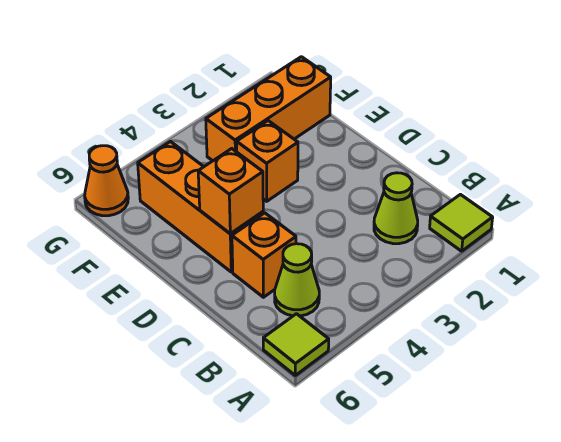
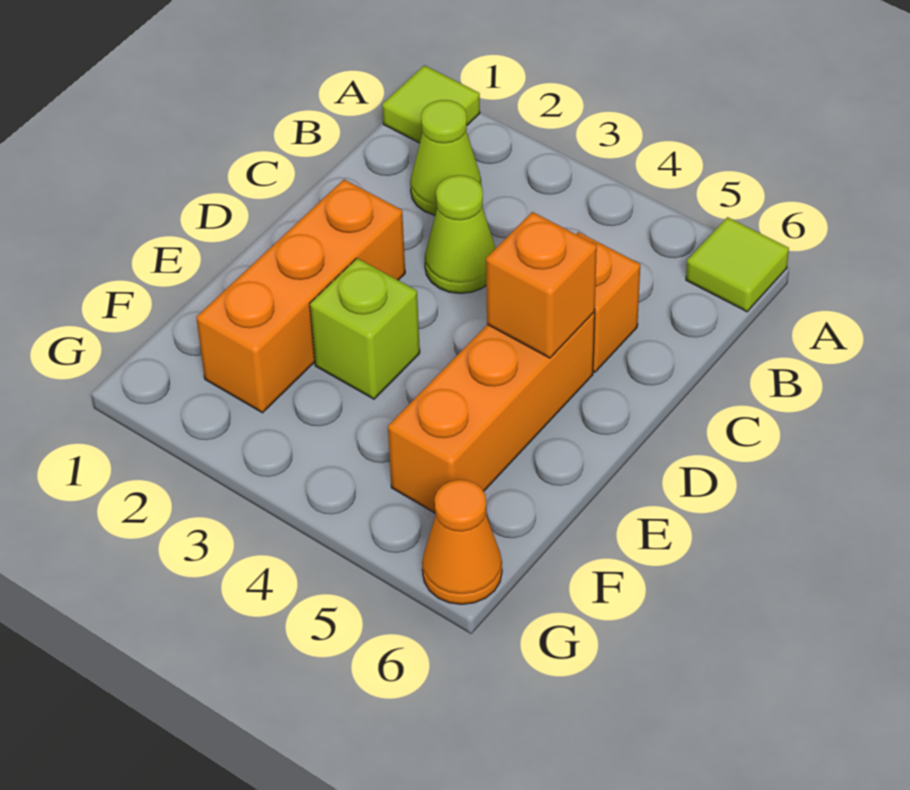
lime 1x1 cone [275,244,319,316] -> lime 1x1 cone moved to [425,175,496,294]
orange 1x1 brick [237,121,298,201] -> lime 1x1 brick [310,258,420,399]
orange 1x3 brick [206,57,331,161] -> orange 1x3 brick turned to [196,180,405,413]

